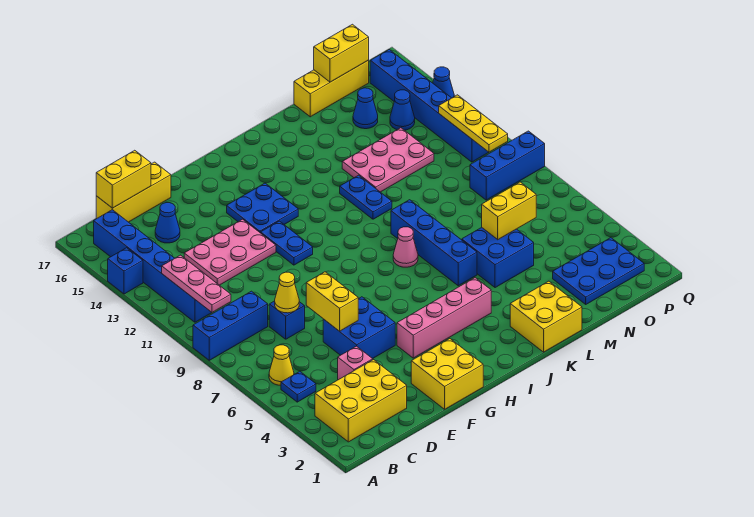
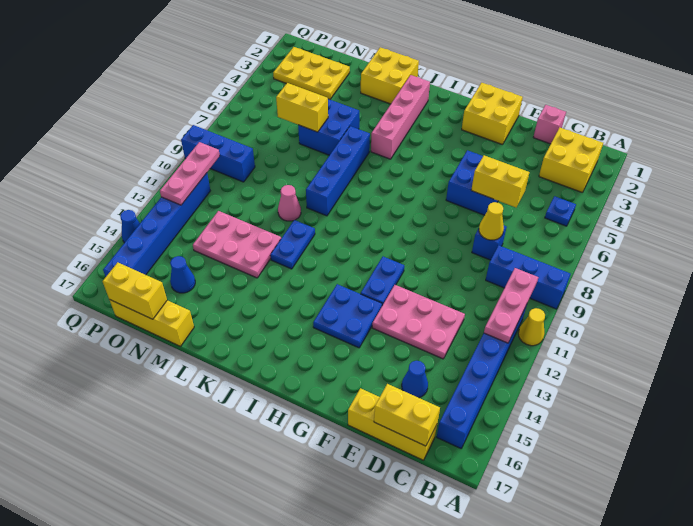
blue 1x1 brick [108,248,143,294] -> none
yellow 2x3 brick [315,360,407,442] -> yellow 2x2 brick [539,128,603,193]
yellow 1x1 cone [269,345,294,385] -> yellow 1x1 cone moved to [518,308,545,346]
pink 1x1 brick [338,346,373,380] -> pink 1x1 brick moved to [533,105,566,144]
yellow 1x2 brick [306,272,358,331] -> yellow 1x2 brick turned to [471,155,529,207]
pink 1x4 brick [397,278,491,358] -> pink 1x4 brick turned to [371,75,430,159]
pink 1x1 cone [393,227,418,267] -> pink 1x1 cone moved to [278,185,301,221]
blue 2x3 plate [553,238,644,304] -> yellow 2x3 plate [273,47,350,99]
blue 1x1 cone [390,90,415,130] -> none
yellow 1x3 plate [439,95,508,152] -> pink 1x3 plate [160,142,220,205]

